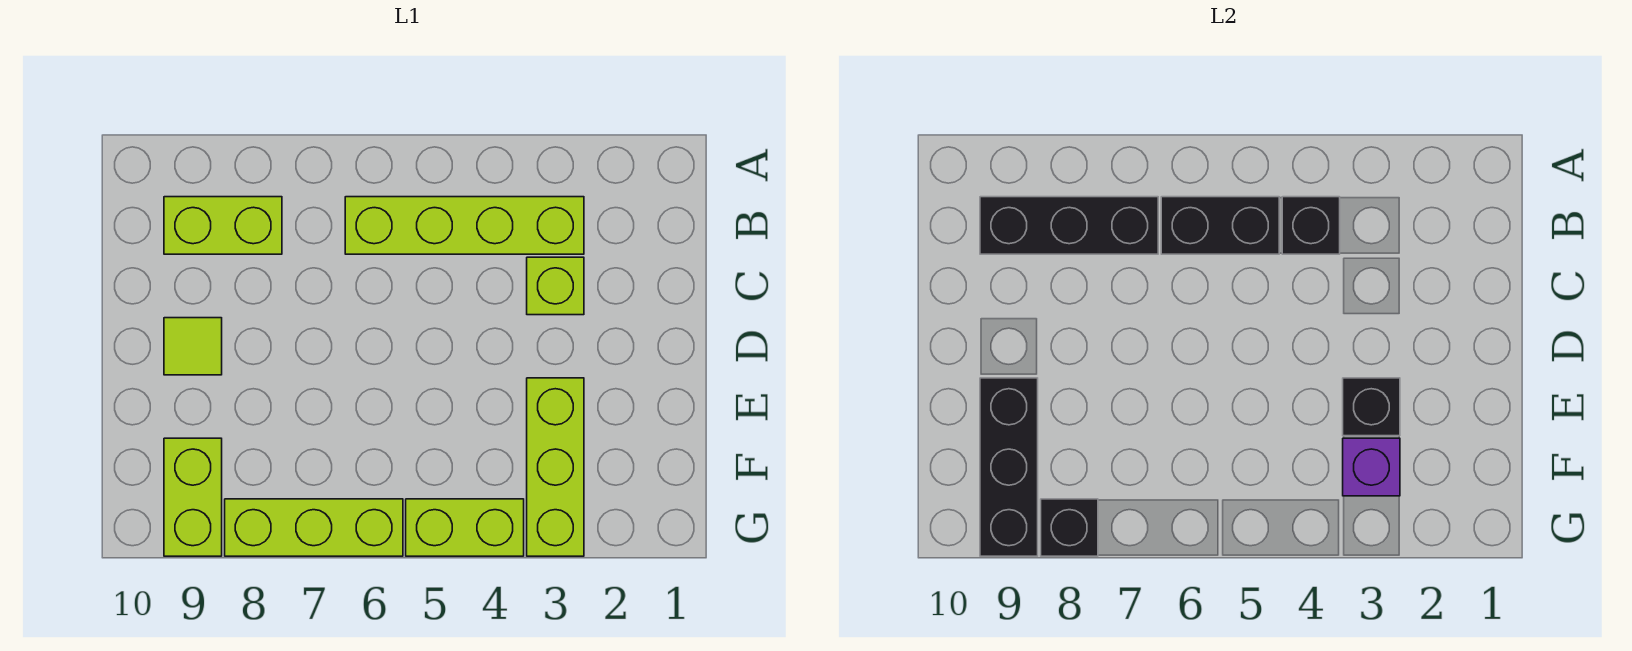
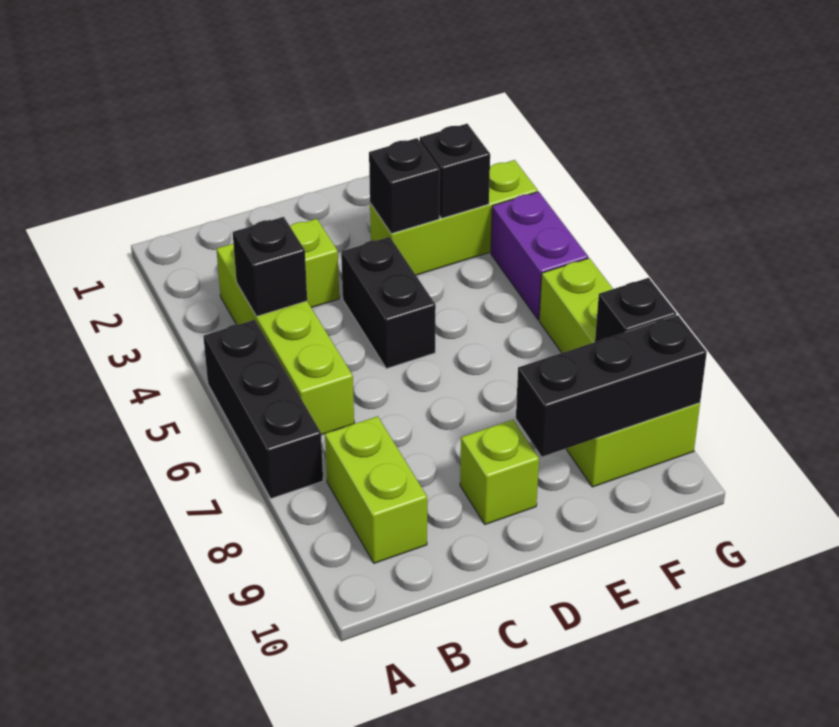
black 1x2 brick [1161,197,1279,254] -> black 1x2 brick moved to [341,237,436,369]
black 1x3 brick [980,197,1158,254] -> black 1x3 brick moved to [203,320,323,499]
lime 1x1 tile [164,318,222,375] -> lime 1x1 brick [460,420,539,525]
purple 1x1 brick [1343,438,1400,496] -> black 1x1 brick [420,124,490,218]
lime 1x2 brick [406,499,524,556] -> purple 1x2 brick [491,192,588,320]

